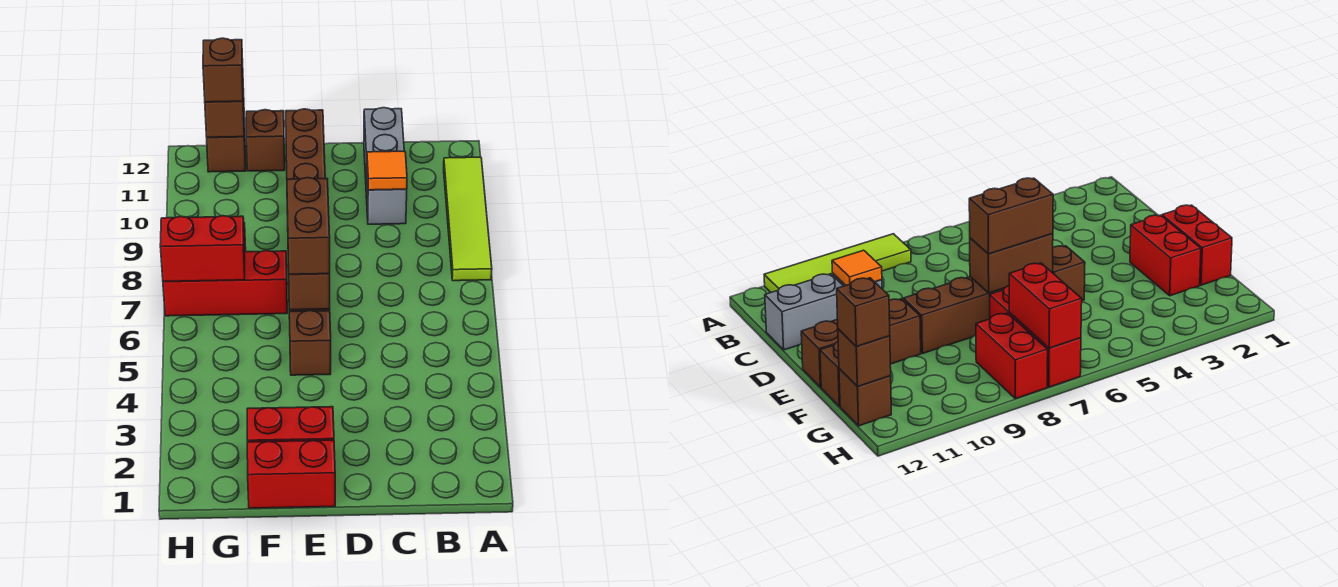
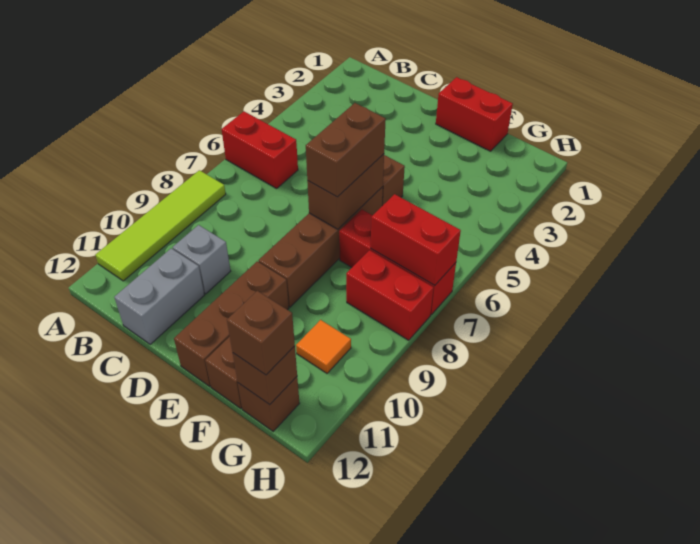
orange 1x1 tile [367,151,407,190] -> orange 1x1 tile moved to [296,320,351,373]
red 1x2 brick [247,407,334,442] -> red 1x2 brick moved to [222,111,298,188]

